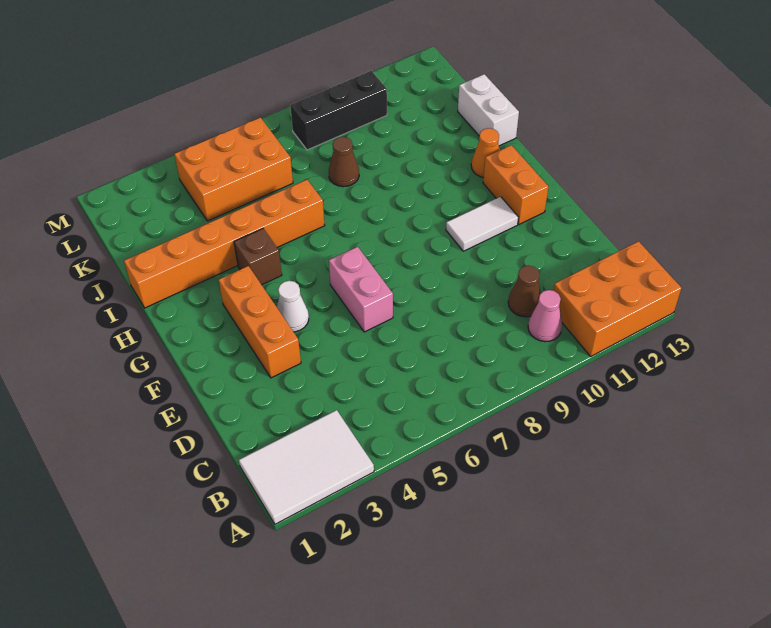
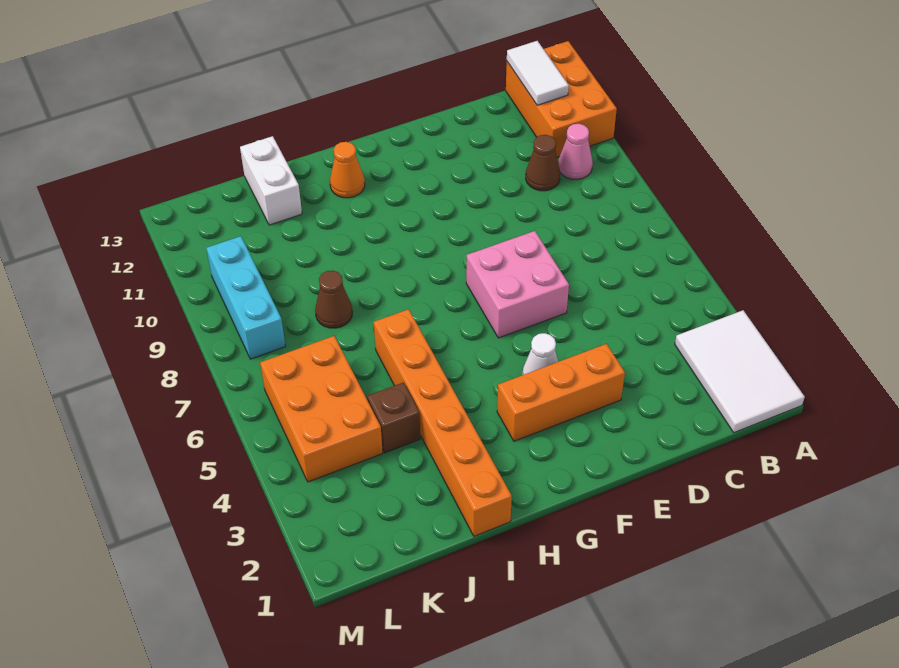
pink 1x2 brick [329,247,393,332] -> pink 2x2 brick [466,231,569,338]
white 1x2 tile [446,197,518,251] -> white 1x2 tile moved to [507,41,569,105]
orange 1x2 brick [483,145,548,224] -> none
brown 1x1 brick [234,229,282,285] -> brown 1x1 brick moved to [367,383,420,453]
white 1x2 brick [458,74,519,146] -> white 1x2 brick turned to [240,136,302,225]
black 1x3 brick [290,71,387,150] -> cyan 1x3 brick [206,236,285,359]

